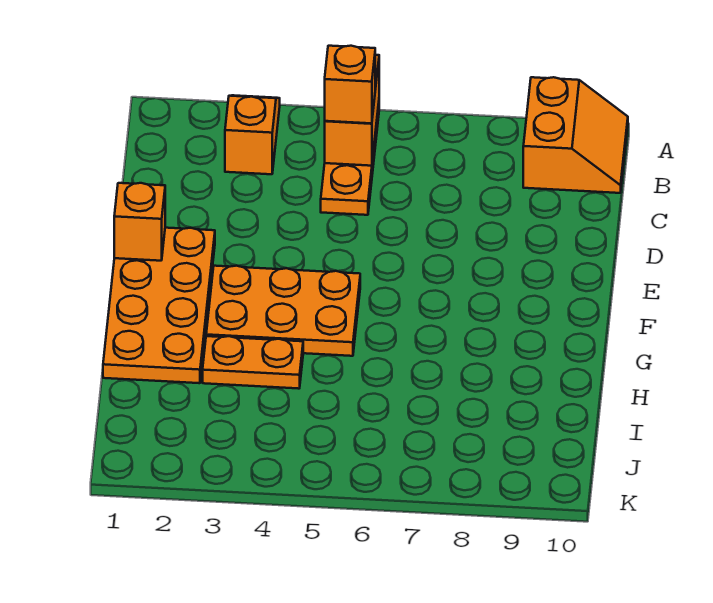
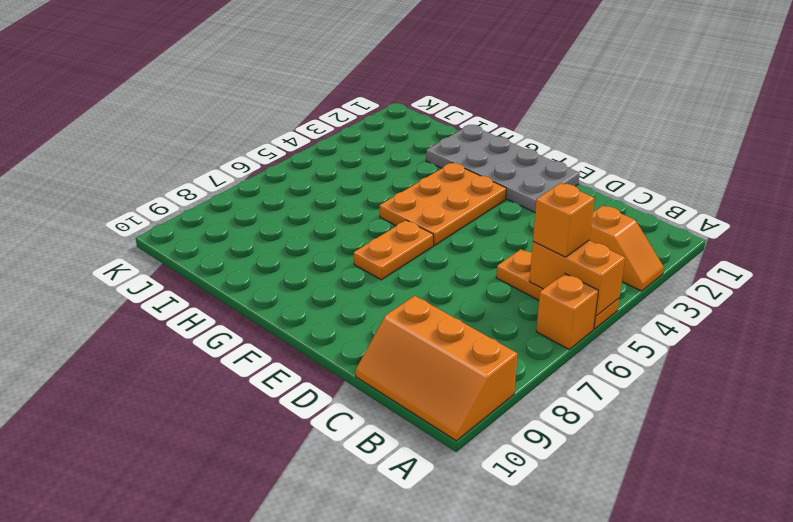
orange 2x2 slope [523,77,628,193] -> orange 2x3 slope [356,296,517,441]
orange 2x4 plate [103,228,215,383] -> grey 2x4 plate [426,125,580,212]
orange 1x1 brick [114,183,165,261] -> orange 1x1 brick moved to [536,273,598,349]
orange 1x2 plate [203,336,303,389] -> orange 1x2 plate moved to [354,220,433,280]

